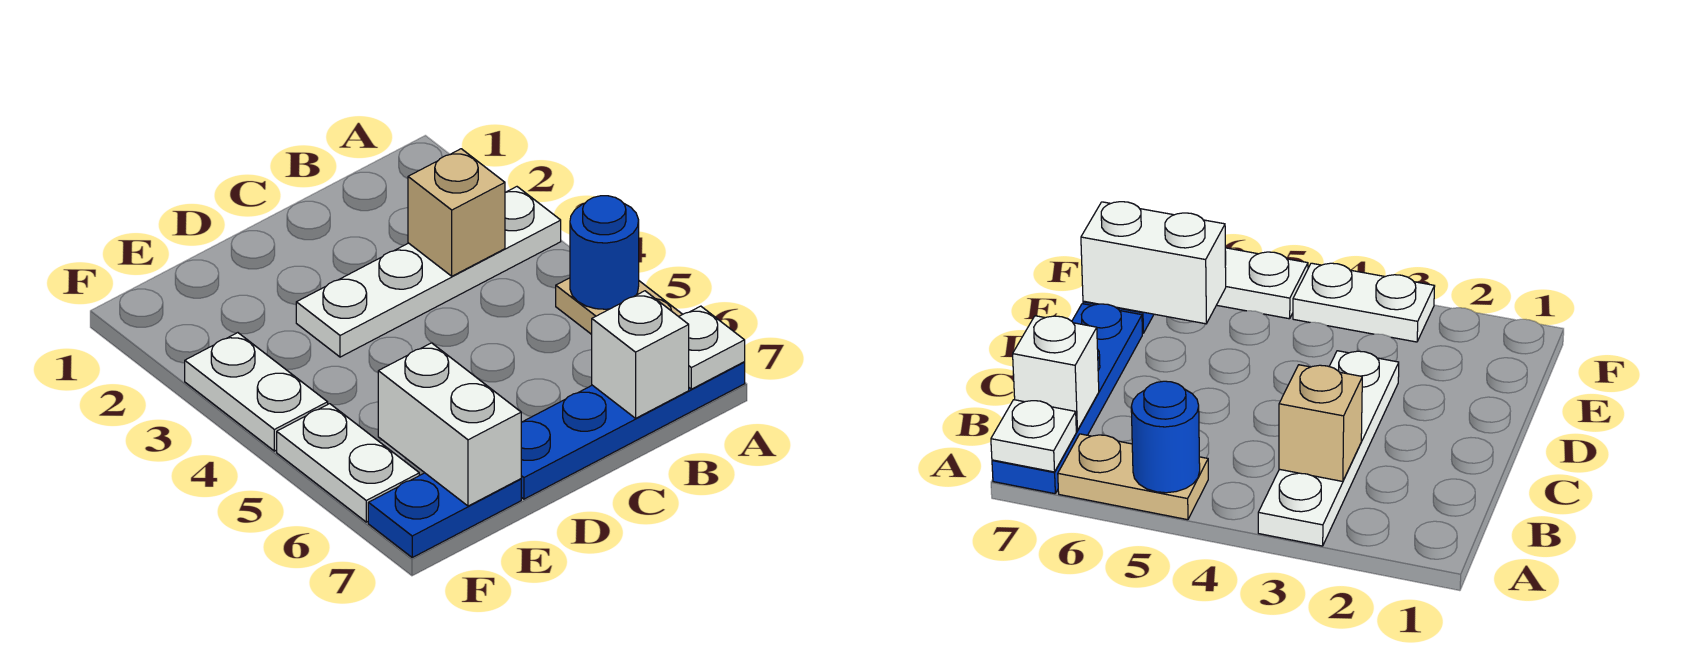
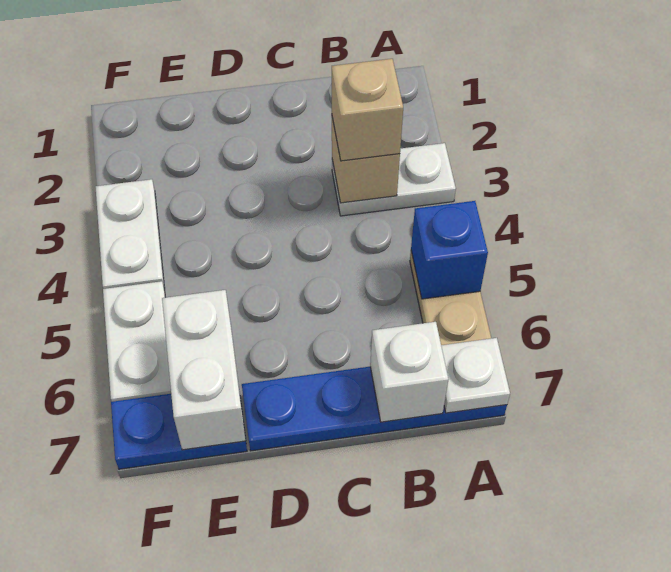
white 1x4 plate [296,187,561,357] -> white 1x2 plate [332,143,456,216]
blue 1x1 round brick [570,196,639,309] -> blue 1x1 brick [411,201,488,299]
none -> tan 1x1 brick [332,59,403,161]

